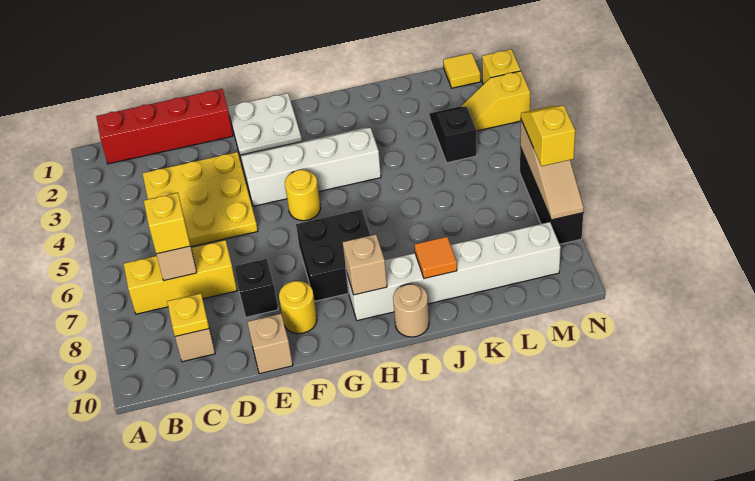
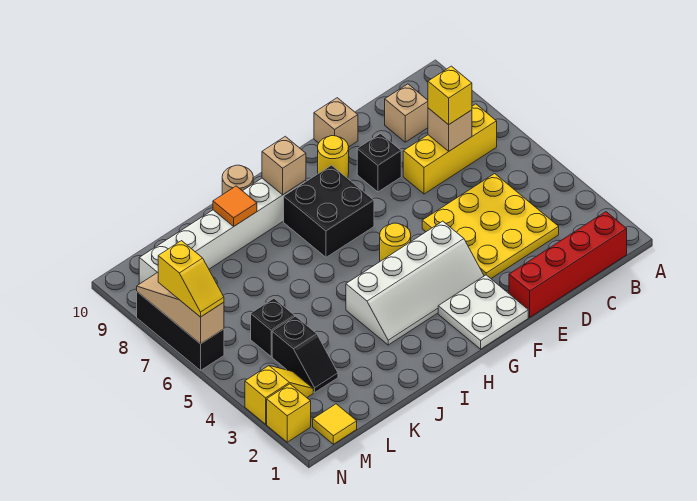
yellow 1x1 plate [167,293,209,337] -> none
none -> black 1x1 brick [251,299,295,357]

